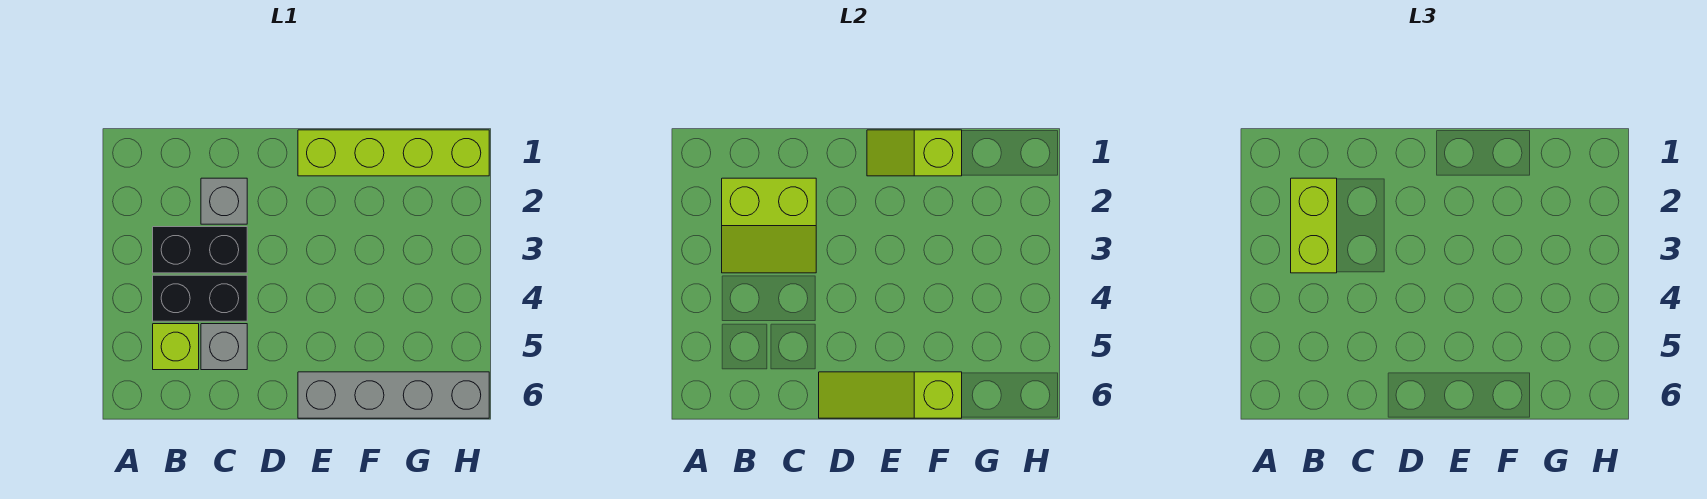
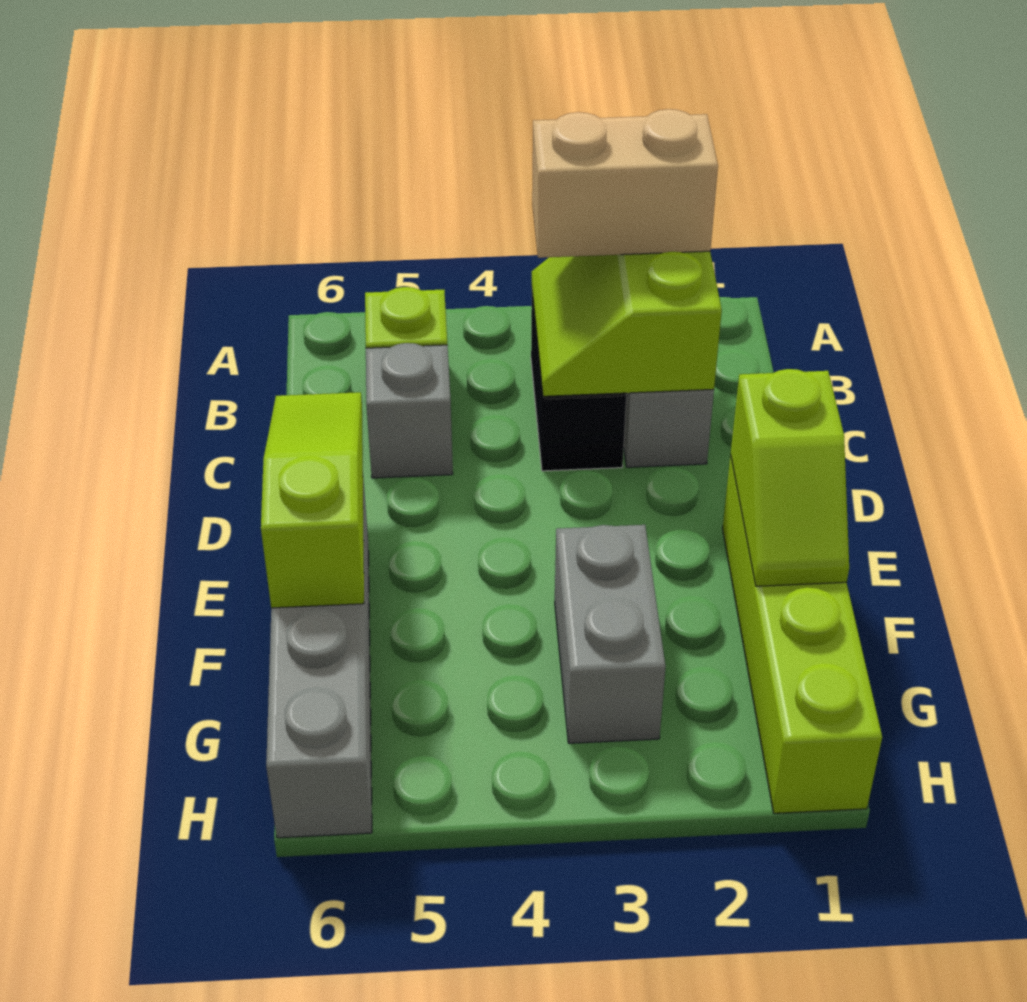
lime 1x2 brick [1291,178,1337,273] -> tan 1x2 brick [532,109,718,258]
black 1x2 brick [153,275,247,321] -> none
lime 1x2 slope [867,130,962,176] -> lime 1x2 slope turned to [731,369,849,586]
none -> grey 1x2 brick [555,525,666,743]

